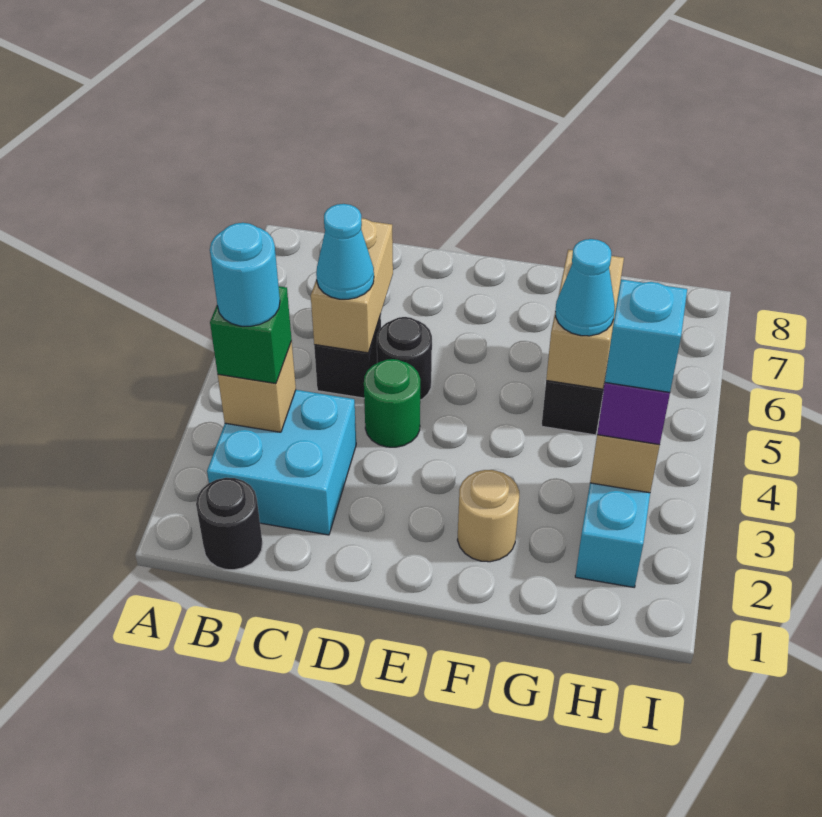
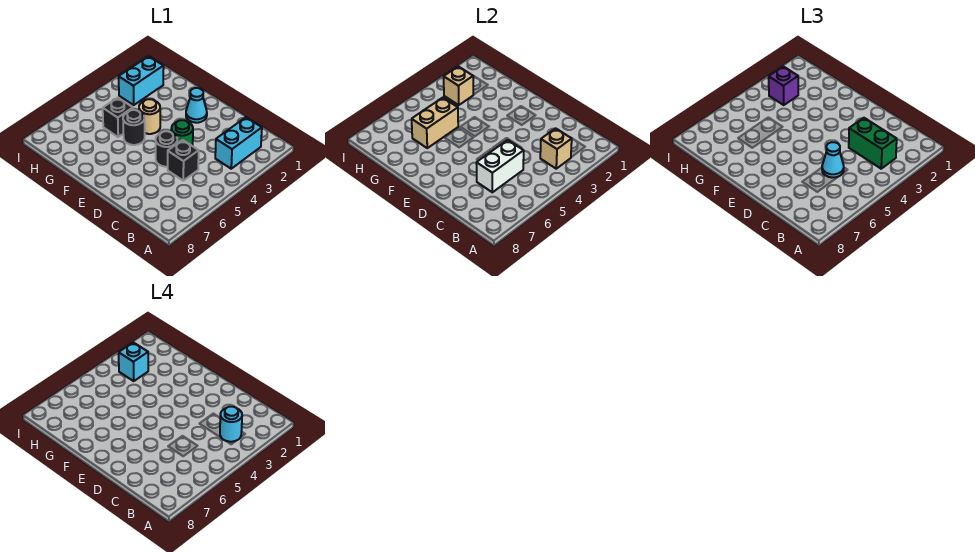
black 1x1 round brick [196,478,262,570] -> black 1x1 round brick moved to [123,110,145,145]
cyan 2x2 brick [207,390,356,535] -> cyan 1x2 brick [215,117,262,169]
green 1x1 brick [210,286,292,384] -> green 1x2 brick [849,118,897,169]
tan 1x2 brick [311,218,393,353] -> white 1x2 brick [476,140,524,192]
tan 1x1 round brick [458,470,519,562] -> tan 1x1 round brick moved to [139,99,160,134]
cyan 1x1 cone [555,239,615,336] -> cyan 1x1 cone moved to [186,88,207,123]

